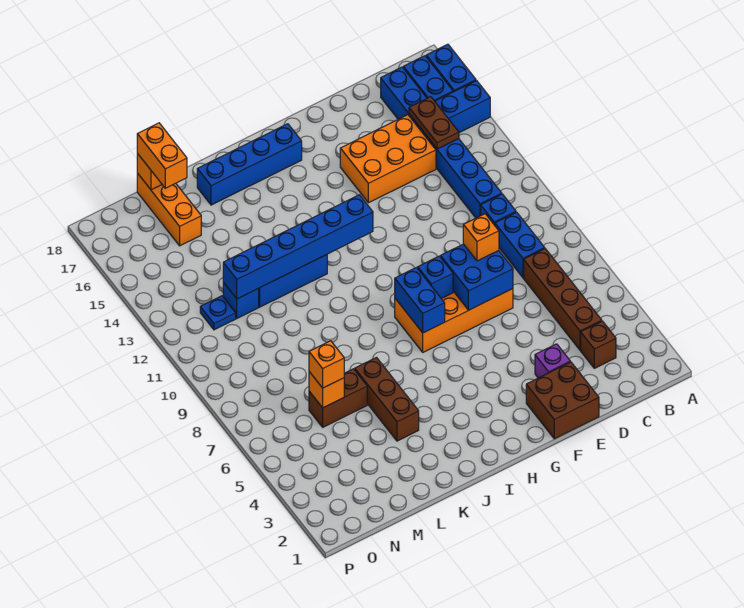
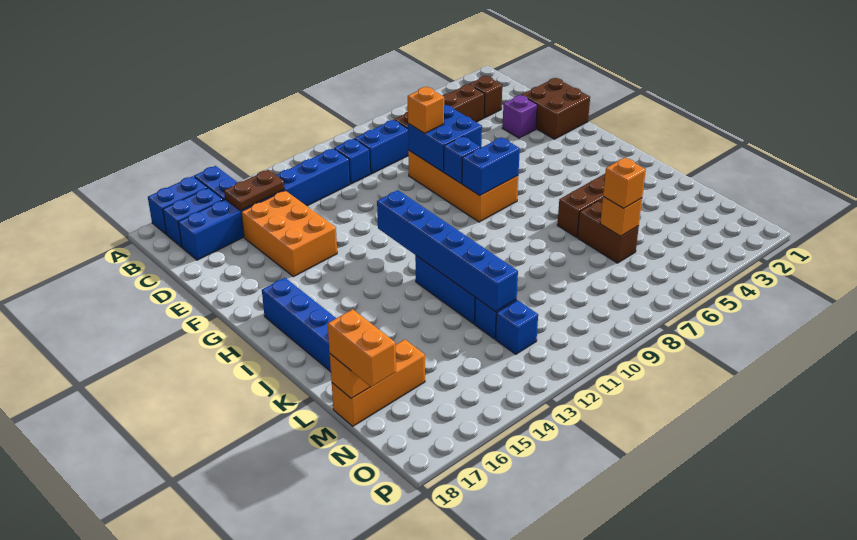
orange 1x2 brick [137,123,187,188] -> orange 1x2 brick turned to [328,309,396,387]
blue 1x1 plate [200,296,236,330] -> blue 1x1 brick [496,300,538,354]

